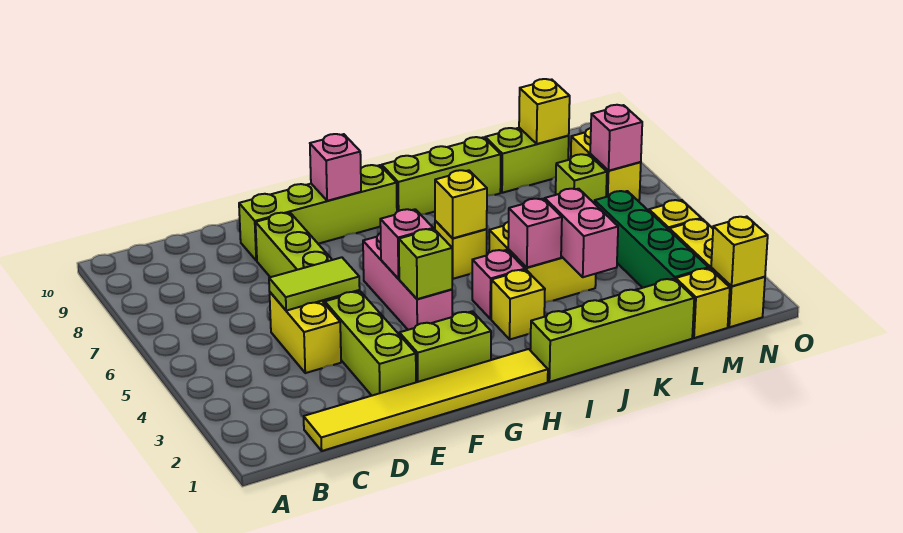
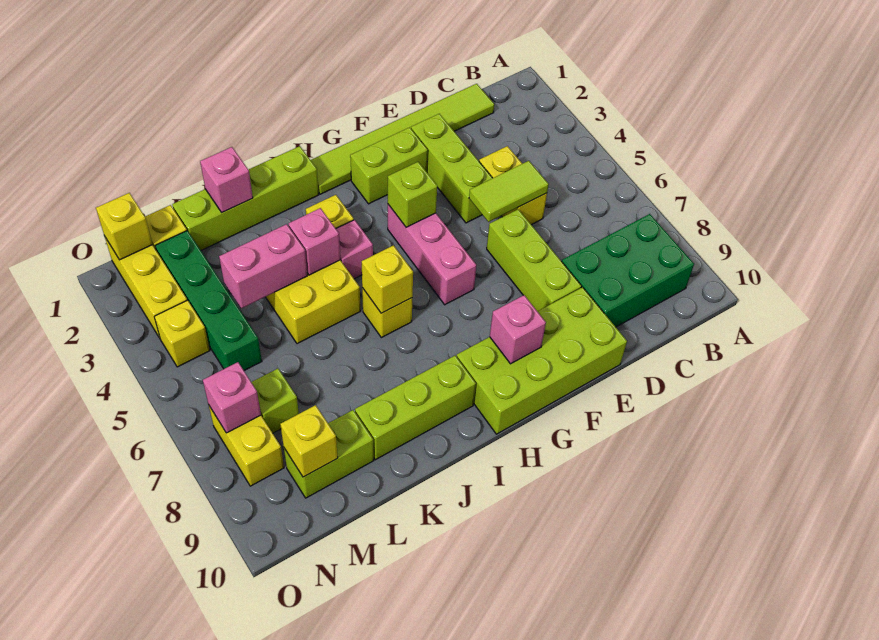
none -> green 2x3 brick [562,214,694,327]
yellow 1x6 tile [304,349,548,451] -> lime 1x6 tile [311,84,494,194]
lime 1x4 brick [239,165,397,261] -> lime 2x4 brick [457,287,627,434]
pink 1x1 brick [380,209,433,279] -> pink 1x1 brick moved to [200,147,253,212]
pink 1x2 brick [545,189,618,277] -> pink 1x2 brick turned to [219,224,307,308]

